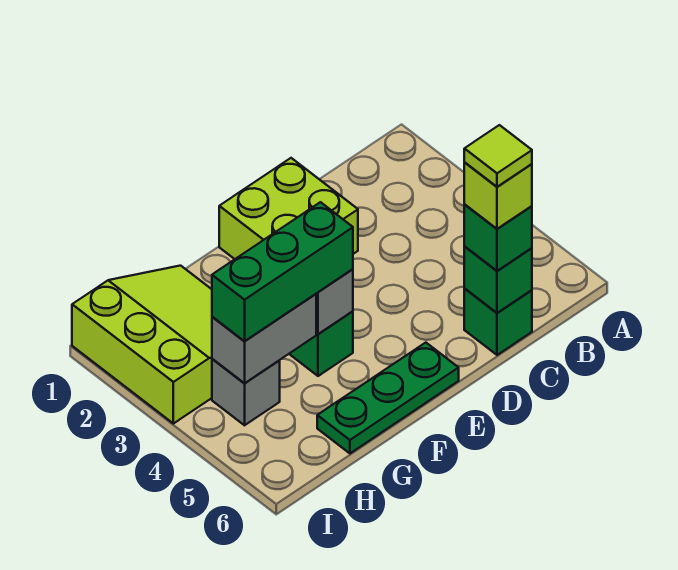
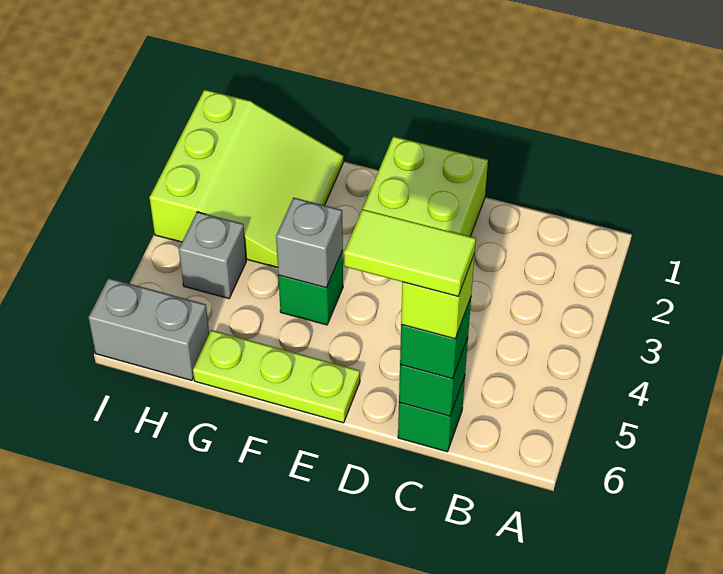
lime 1x1 tile [464,125,532,187] -> lime 1x2 tile [344,209,476,296]
green 1x3 plate [317,343,459,453] -> lime 1x3 plate [193,330,360,423]
green 1x3 brick [212,202,353,341] -> none
grey 1x2 brick [212,294,316,383] -> grey 1x2 brick moved to [89,278,209,381]

